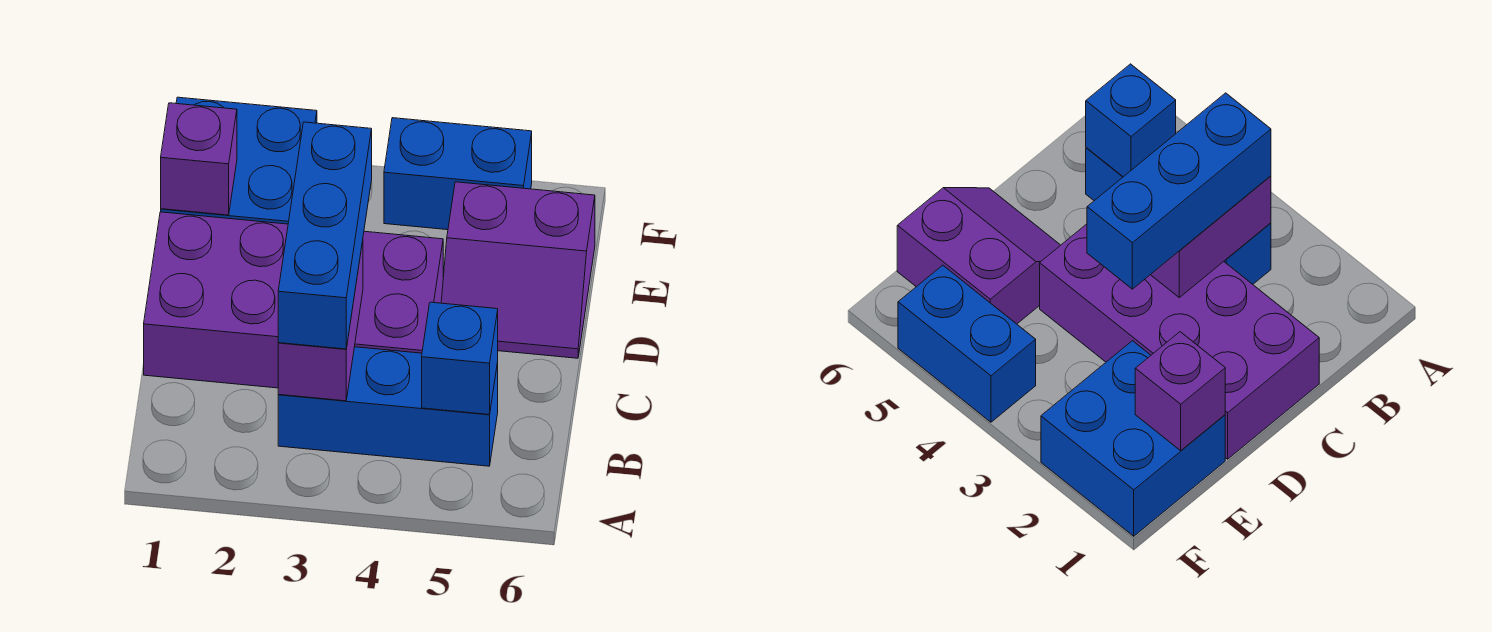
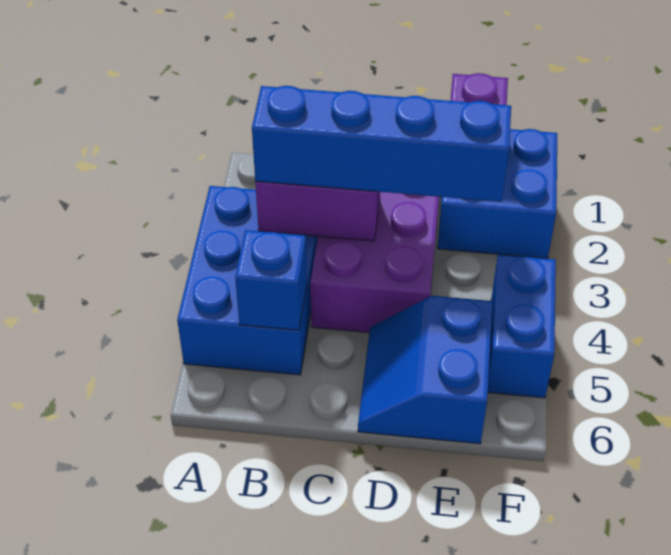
blue 1x3 brick [278,347,498,466] -> blue 2x3 brick [177,186,318,375]
blue 1x3 brick [278,122,372,349] -> blue 1x4 brick [252,86,511,202]
purple 2x2 slope [441,182,595,358] -> blue 2x2 slope [358,296,492,444]

